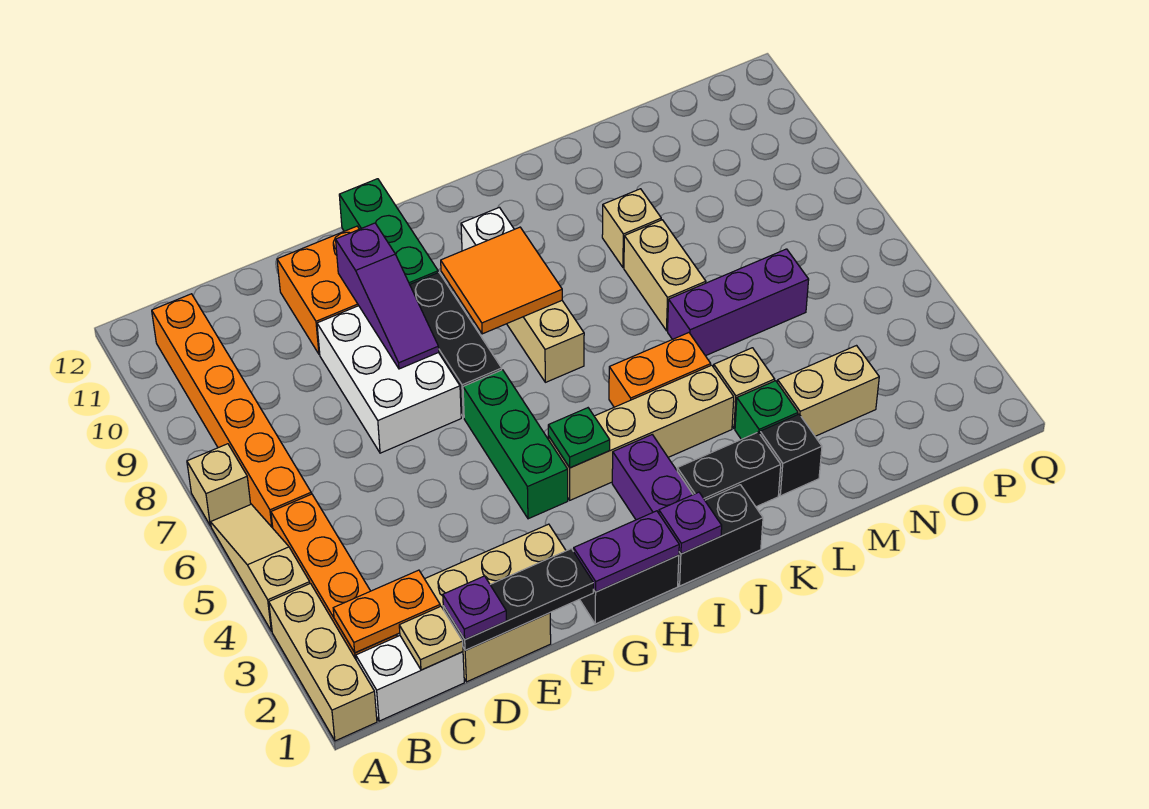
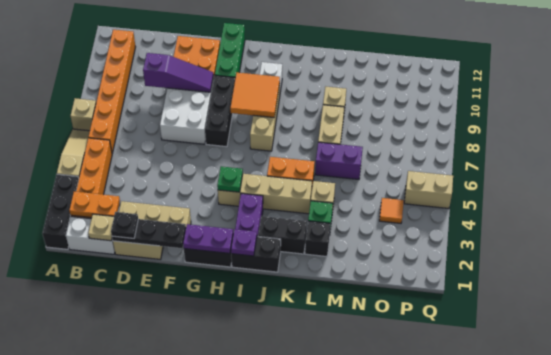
tan 1x3 brick [269,584,377,741] -> black 1x3 brick [42,174,79,249]
purple 1x1 plate [443,576,507,640] -> black 1x1 plate [111,212,138,238]
purple 1x3 slope [336,223,439,369] -> purple 1x3 slope turned to [143,53,213,92]
green 1x3 brick [463,370,568,519] -> none
purple 1x3 brick [668,249,809,356] -> purple 1x2 brick [315,142,363,179]
tan 1x2 brick [778,346,879,436] -> tan 1x2 brick moved to [404,171,453,209]
none -> orange 1x1 tile [379,198,404,223]

